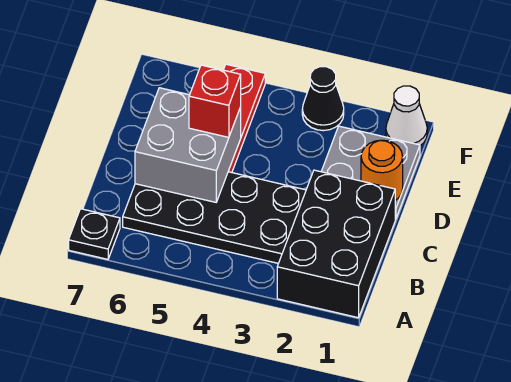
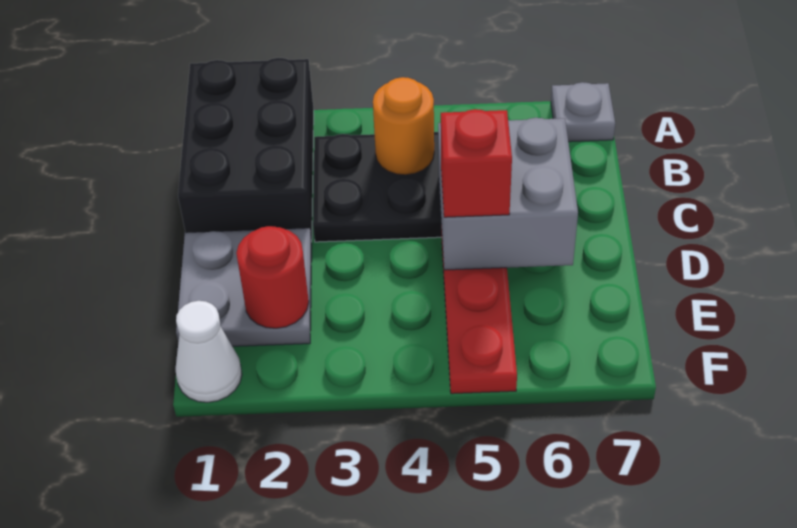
black 1x1 plate [69,209,120,259] -> grey 1x1 plate [551,82,615,142]
orange 1x1 round brick [361,140,403,201] -> orange 1x1 round brick moved to [373,77,434,175]
none -> red 1x1 round brick [236,226,309,328]
black 1x1 cone [302,67,344,131] -> none

